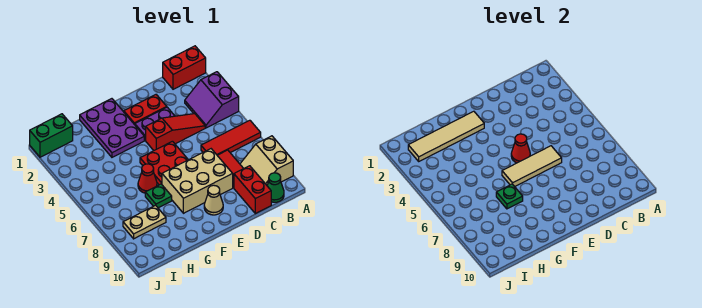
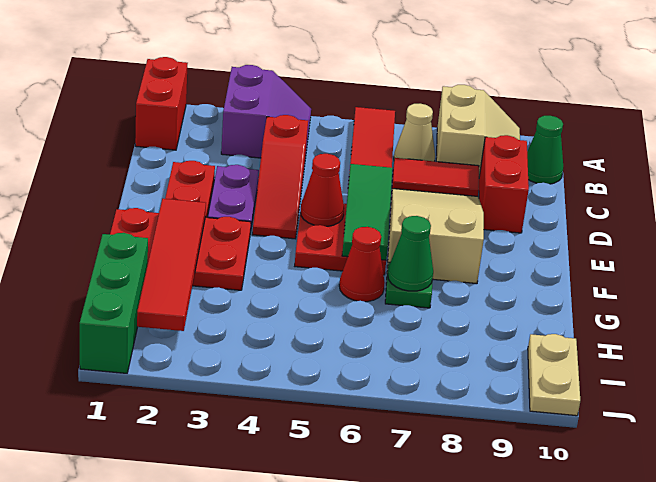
purple 2x2 slope [185,72,239,128] -> purple 2x2 slope turned to [221,65,311,158]
tan 2x2 slope [240,136,293,185] -> tan 2x2 slope turned to [436,85,520,176]
red 1x3 slope [145,114,205,150] -> red 1x3 slope turned to [252,115,308,239]
red 1x2 brick [234,166,271,214] -> red 1x2 brick turned to [479,135,529,233]
tan 1x3 tile [502,146,562,187] -> green 1x3 tile [342,164,393,260]
tan 2x3 brick [162,149,233,213] -> tan 2x3 slope [387,189,484,284]
tan 1x1 cone [204,185,223,215] -> tan 1x1 cone moved to [394,104,435,161]
purple 2x3 plate [80,99,144,157] -> red 2x3 plate [110,208,251,290]
tan 1x4 tile [408,111,484,161] -> red 1x4 tile [137,199,206,331]
green 1x1 plate [496,184,523,209] -> green 1x1 cone [388,216,433,291]
tan 1x2 plate [123,205,166,239] -> tan 1x2 plate moved to [528,334,580,416]
green 1x2 brick [30,114,73,157] -> green 1x3 brick [80,233,148,373]

